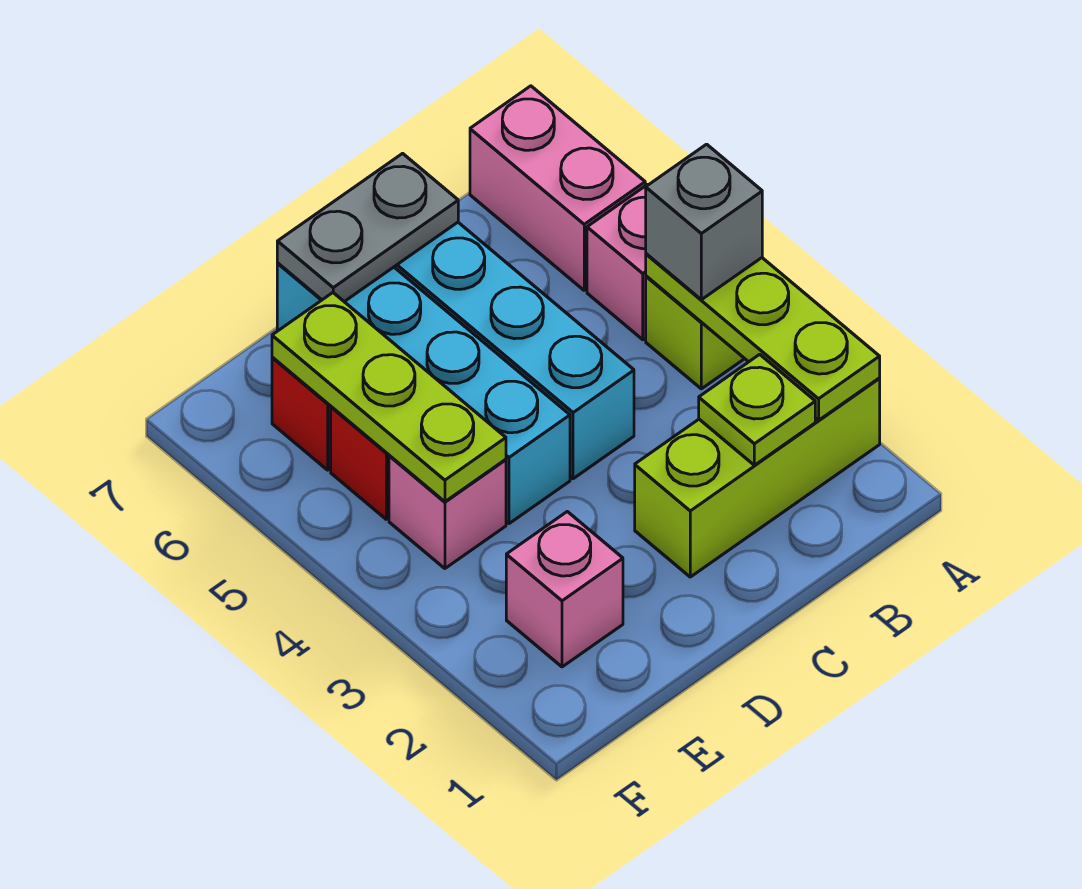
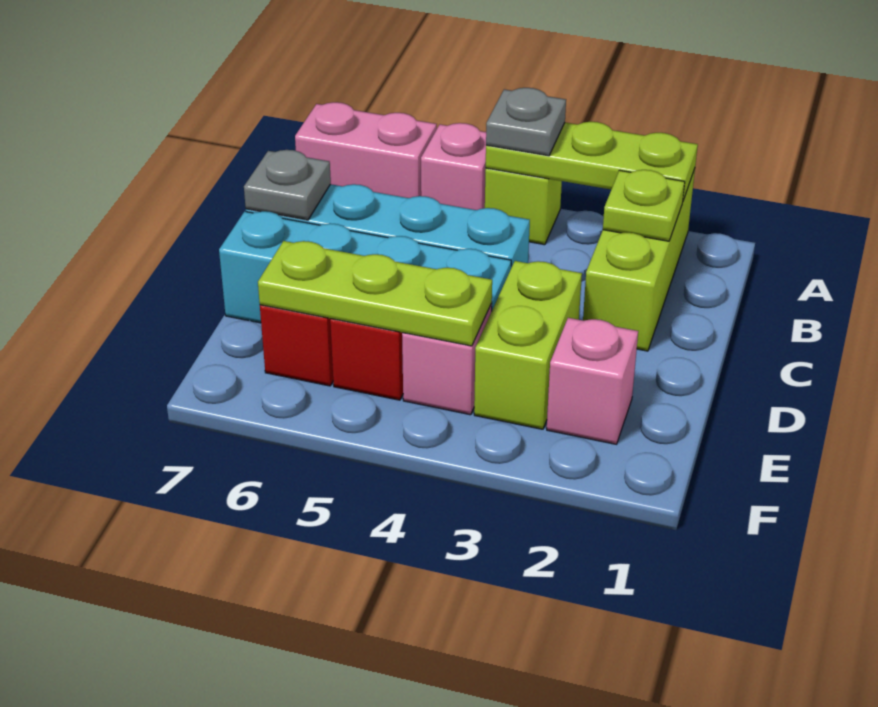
grey 1x1 brick [646,144,762,300] -> grey 1x1 plate [486,88,566,156]
grey 1x2 plate [277,153,458,302] -> grey 1x1 plate [244,150,331,220]
none -> lime 1x2 brick [474,261,582,429]

